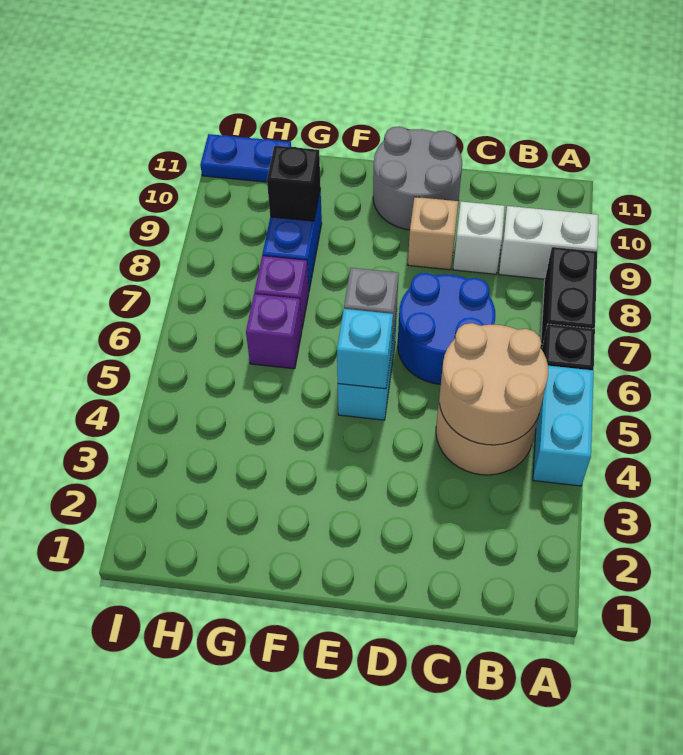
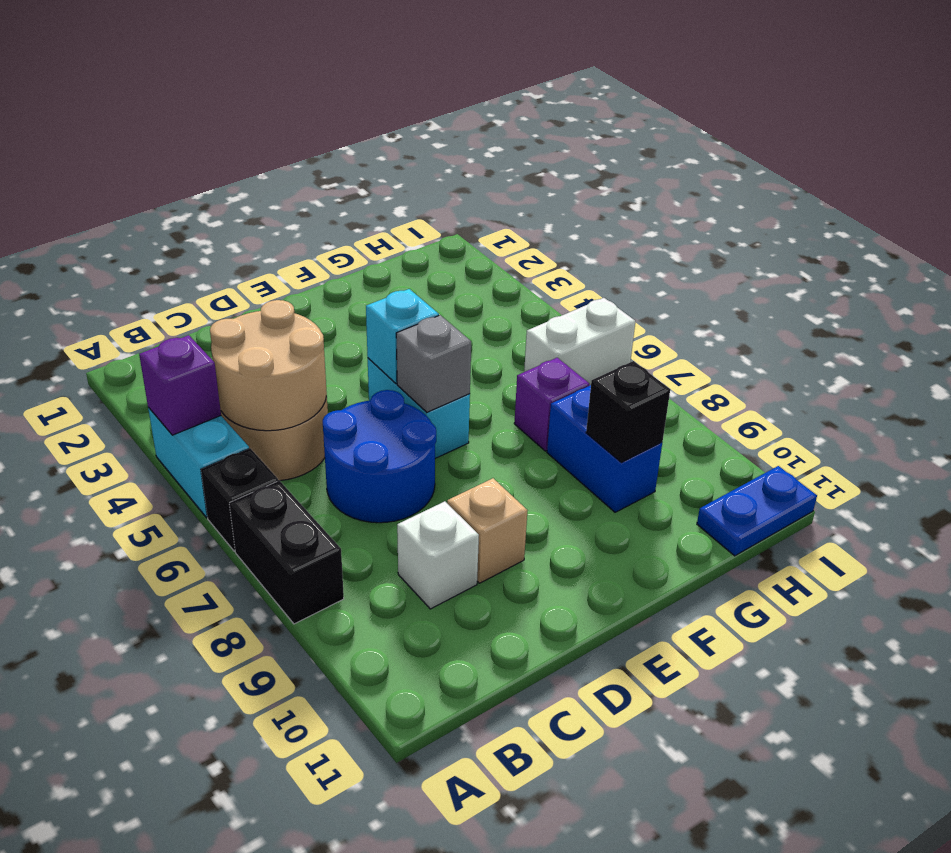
white 1x2 brick [499,206,598,279] -> white 1x2 brick moved to [524,298,635,386]
grey 2x2 round brick [373,126,462,230] -> none
purple 1x1 brick [246,294,302,369] -> purple 1x1 brick moved to [139,335,221,435]

